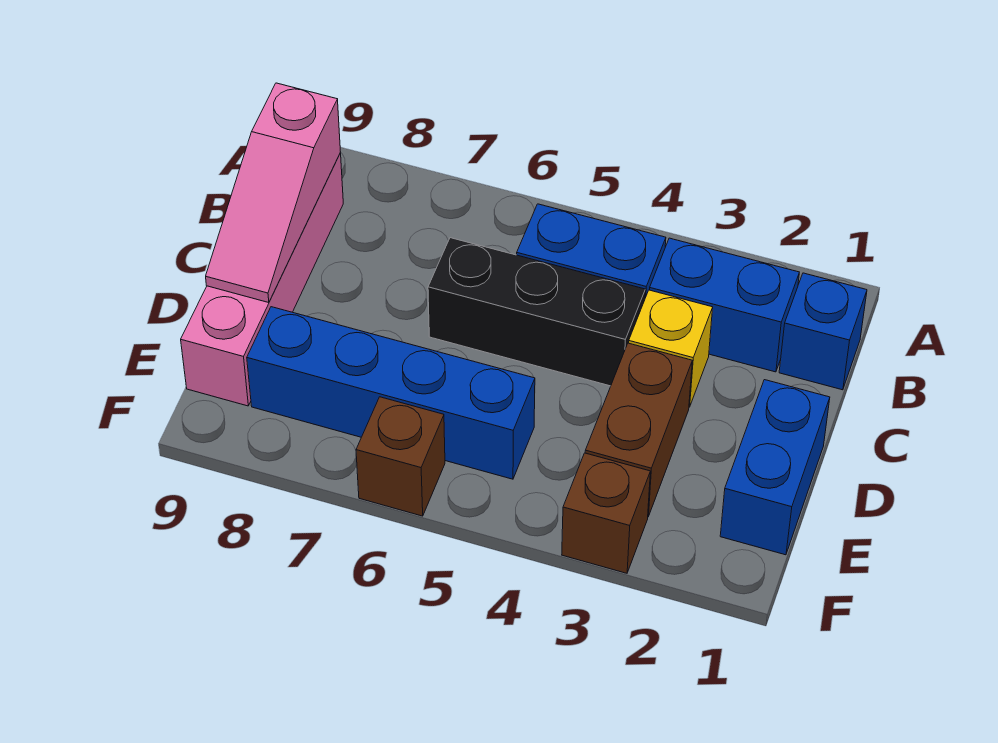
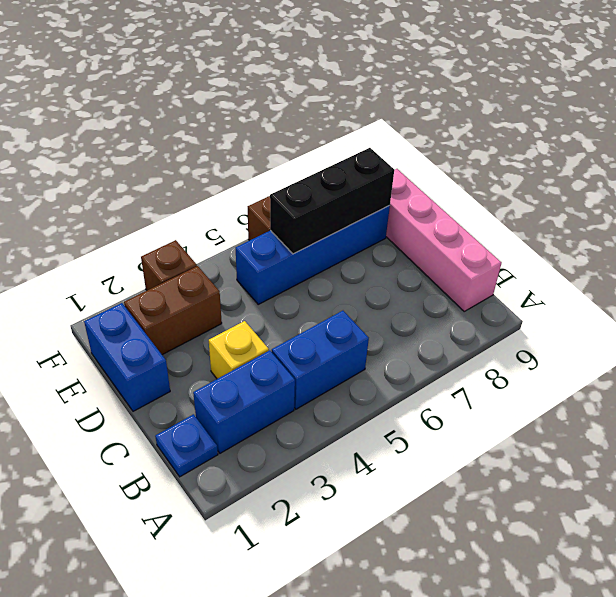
blue 1x1 brick [779,273,867,390] -> blue 1x1 plate [155,414,218,477]
pink 1x3 slope [206,83,340,303] -> none
black 1x3 brick [428,238,645,386] -> black 1x3 brick moved to [270,148,394,254]
brown 1x2 brick [585,343,692,517] -> brown 1x2 brick turned to [124,266,222,355]

